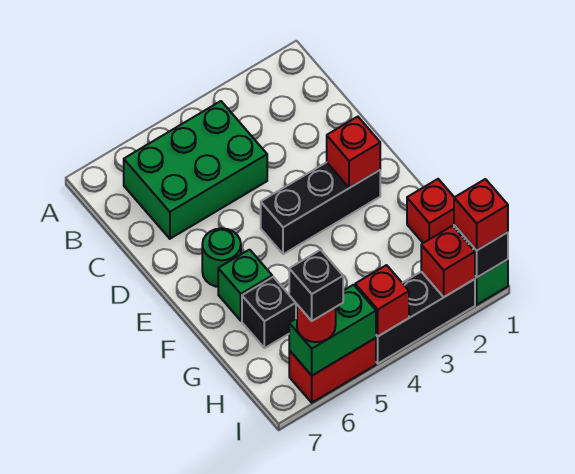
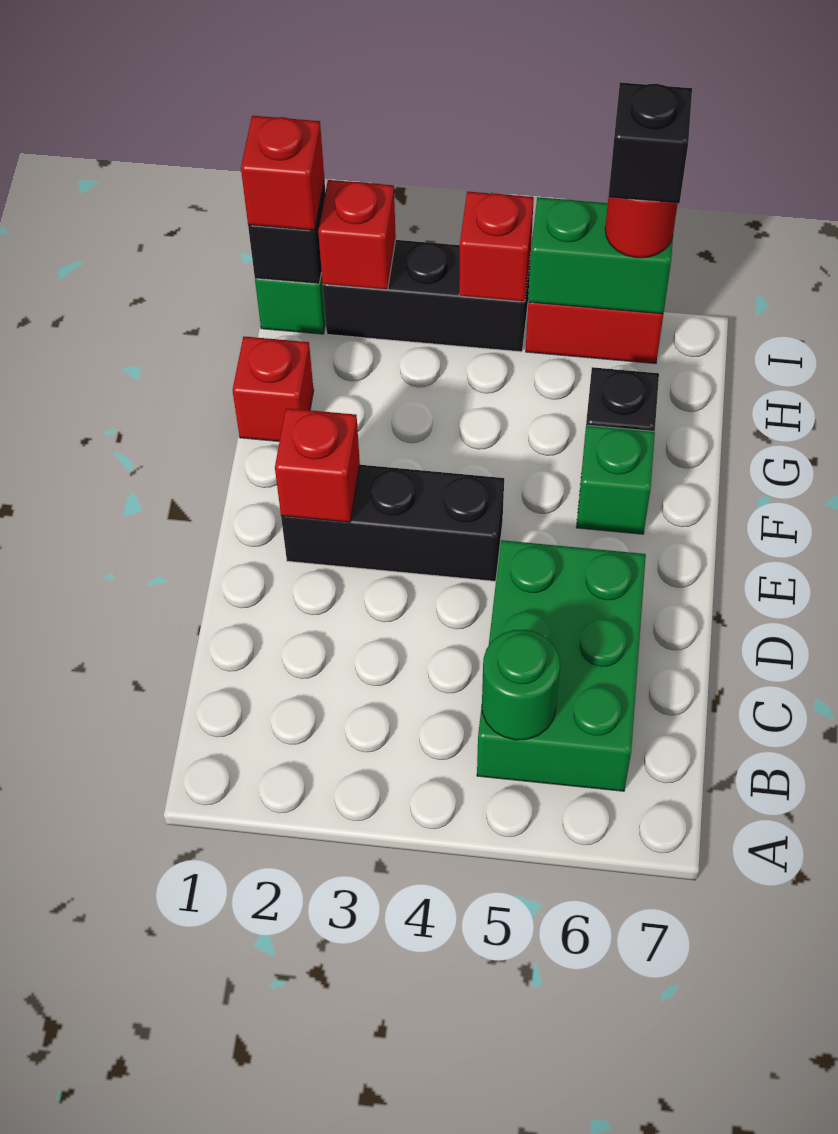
green 2x3 brick [124,101,267,239] -> green 2x3 brick turned to [477,540,646,791]
green 1x1 round brick [202,228,241,287] -> green 1x1 round brick moved to [482,630,560,740]

